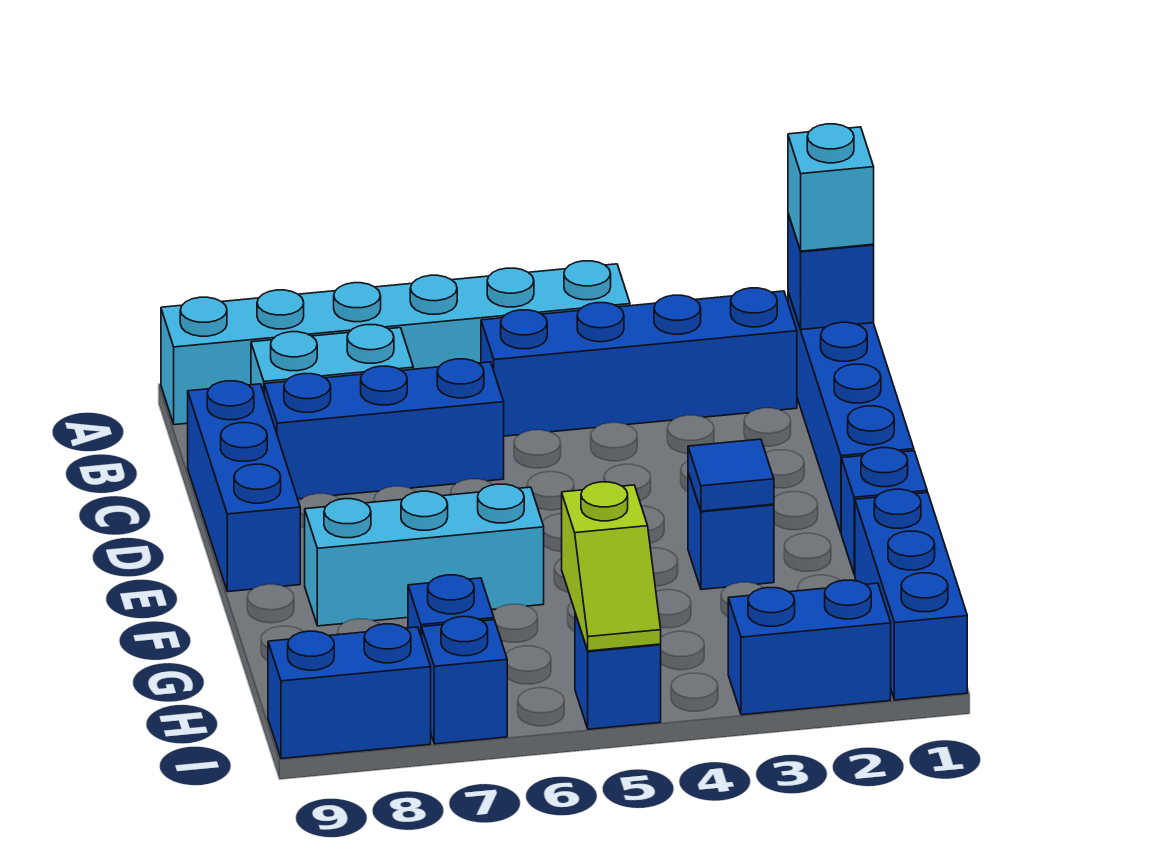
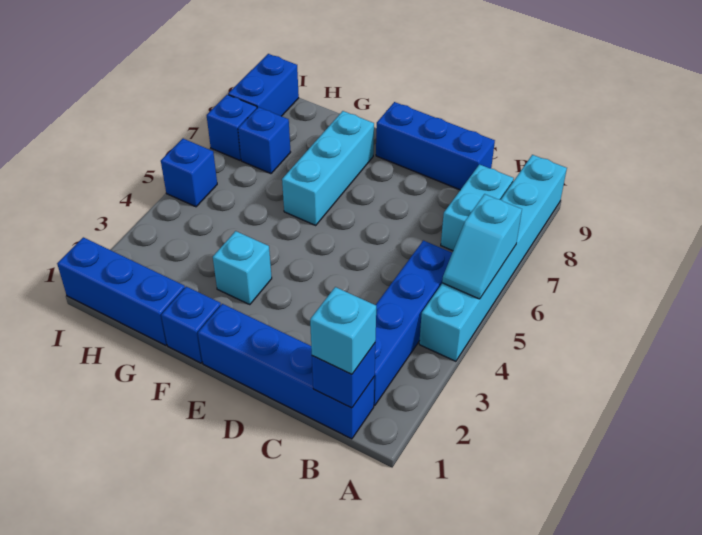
none -> cyan 1x2 slope [442,194,522,299]
blue 1x3 brick [264,359,504,499] -> none
blue 1x1 brick [688,473,774,590] -> cyan 1x1 brick [213,231,272,305]
blue 1x1 tile [688,439,774,511] -> none
lime 1x2 slope [562,482,661,651] -> none
blue 1x2 brick [728,580,891,715] -> none

